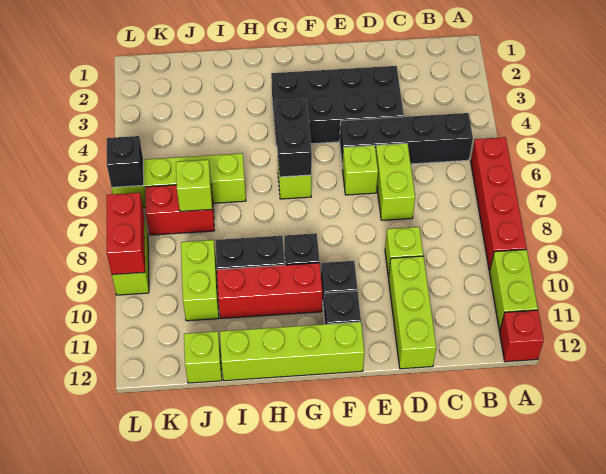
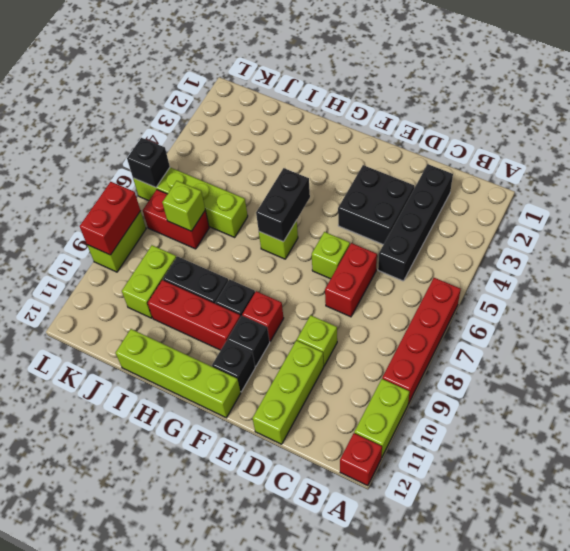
black 1x4 brick [340,113,473,168] -> black 1x4 brick turned to [378,164,453,281]
black 2x4 brick [271,66,404,146] -> black 2x2 brick [338,165,415,245]
lime 1x2 brick [376,143,415,220] -> red 1x2 brick [325,243,377,317]
none -> red 1x1 brick [242,291,284,341]
lime 1x1 brick [184,331,222,383] -> none

